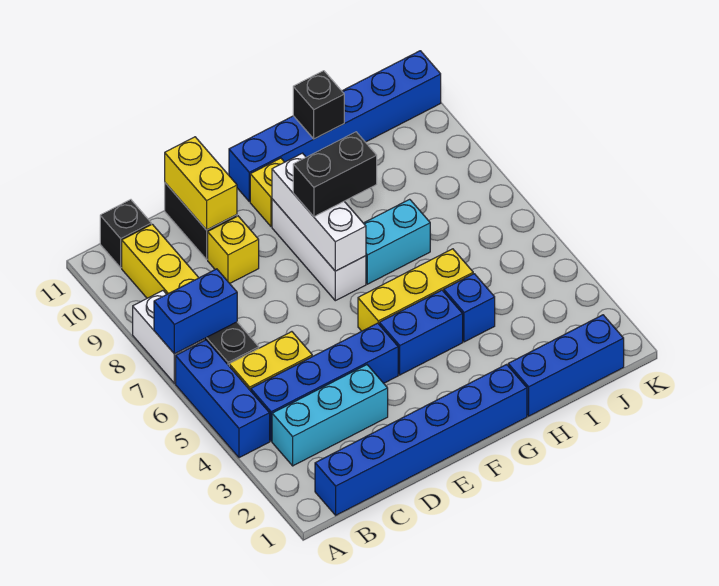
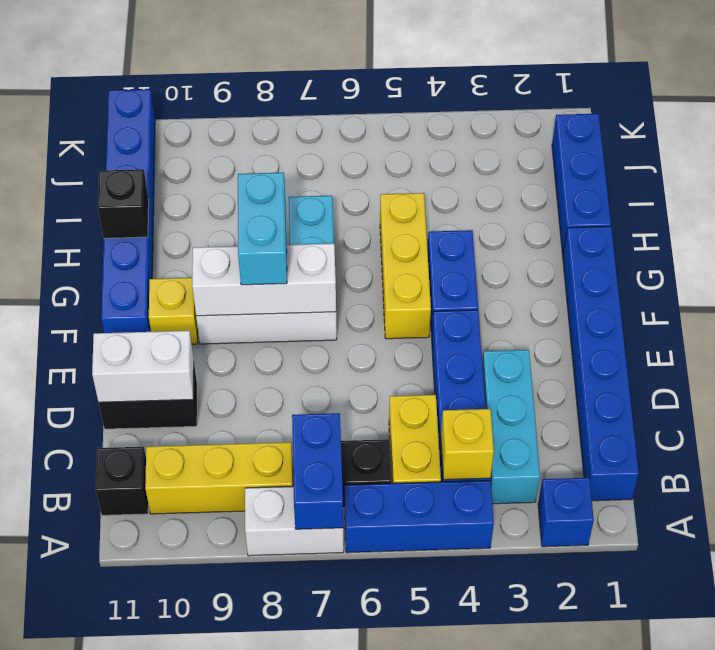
yellow 1x1 brick [208,216,259,283] -> yellow 1x1 brick moved to [441,409,494,480]
yellow 1x2 brick [165,137,237,230] -> white 1x2 brick [92,331,194,402]
black 1x2 brick [293,132,377,217] -> cyan 1x2 brick [238,172,287,285]
blue 1x1 brick [444,274,495,342] -> blue 1x1 brick moved to [538,478,594,547]

